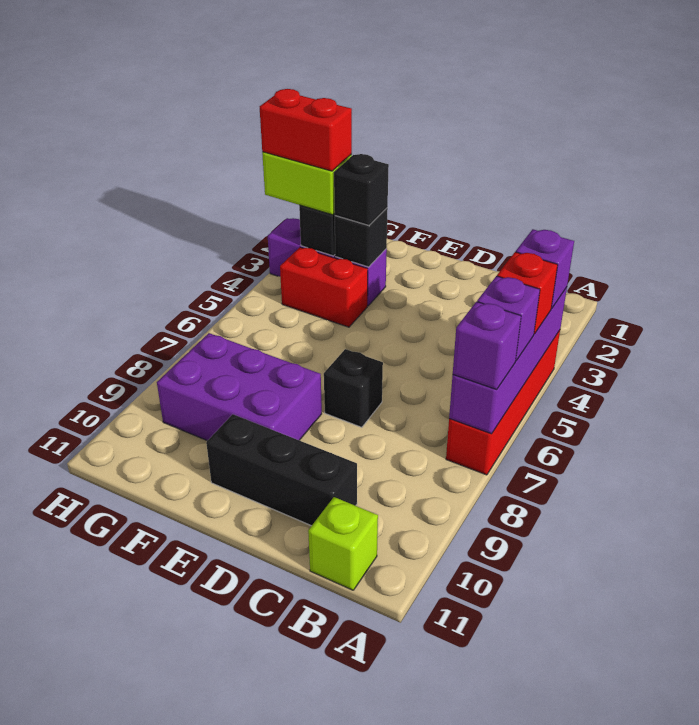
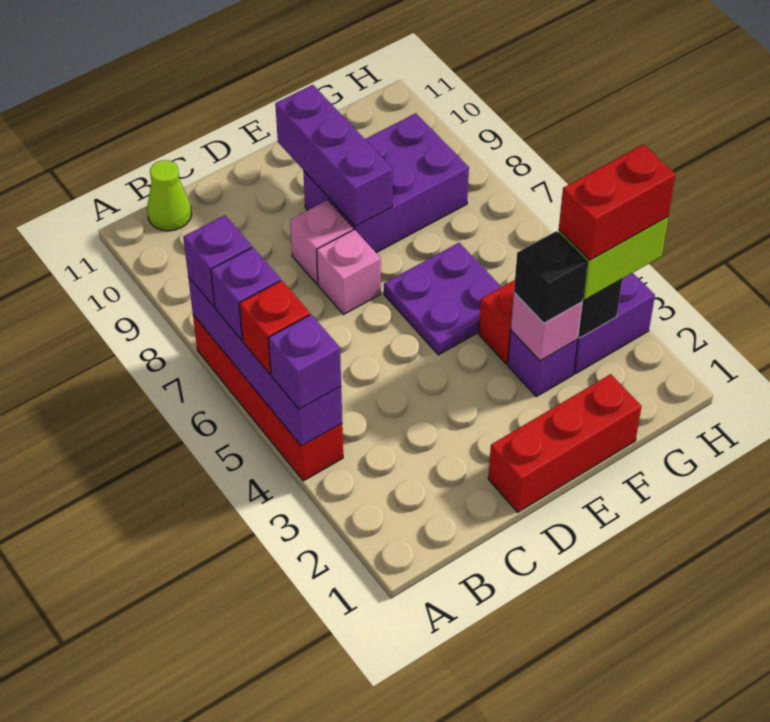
lime 1x1 brick [308,497,378,590] -> lime 1x1 cone [147,160,192,231]
black 1x3 brick [206,414,357,526] -> none
none -> red 1x3 brick [488,374,642,512]
black 1x1 brick [324,349,383,427] -> pink 1x1 brick [317,230,381,314]
none -> pink 1x1 brick [290,200,353,284]
none -> purple 2x2 plate [384,243,501,355]
none -> purple 1x3 brick [275,85,393,227]
black 1x1 brick [335,208,388,267] -> pink 1x1 brick [511,293,582,361]

